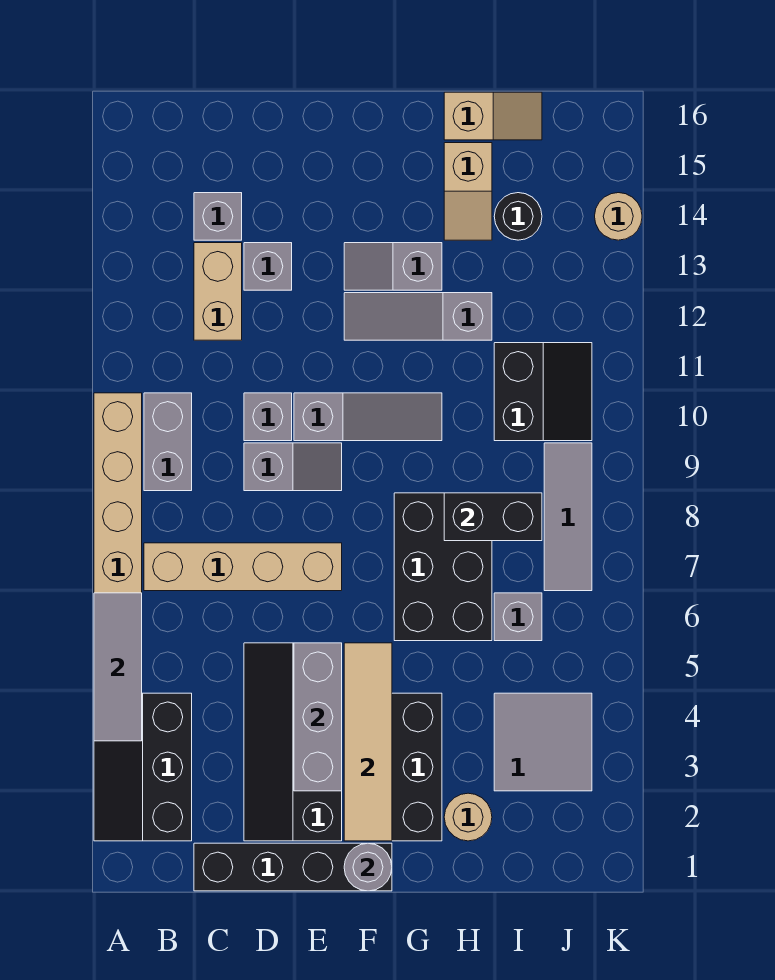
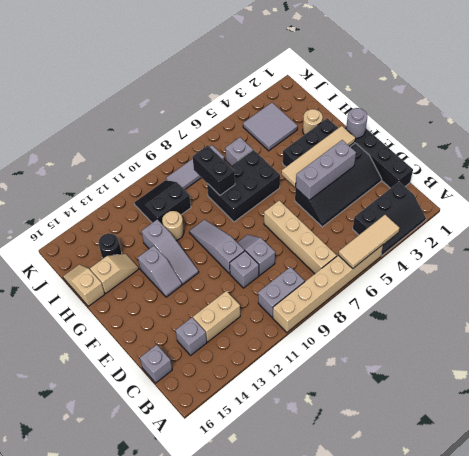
grey 1x3 tile [94,593,142,741] -> tan 1x3 tile [338,215,399,268]
grey 1x1 brick [244,243,292,290] -> grey 1x1 brick moved to [140,345,172,383]
tan 1x1 round brick [595,193,642,240] -> tan 1x1 round brick moved to [162,211,184,240]

